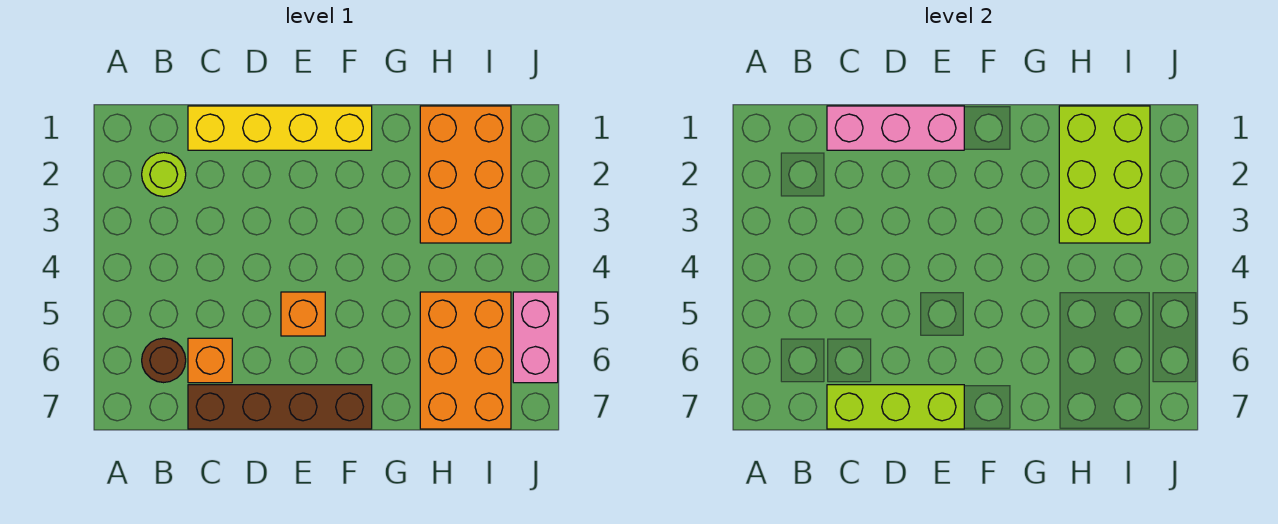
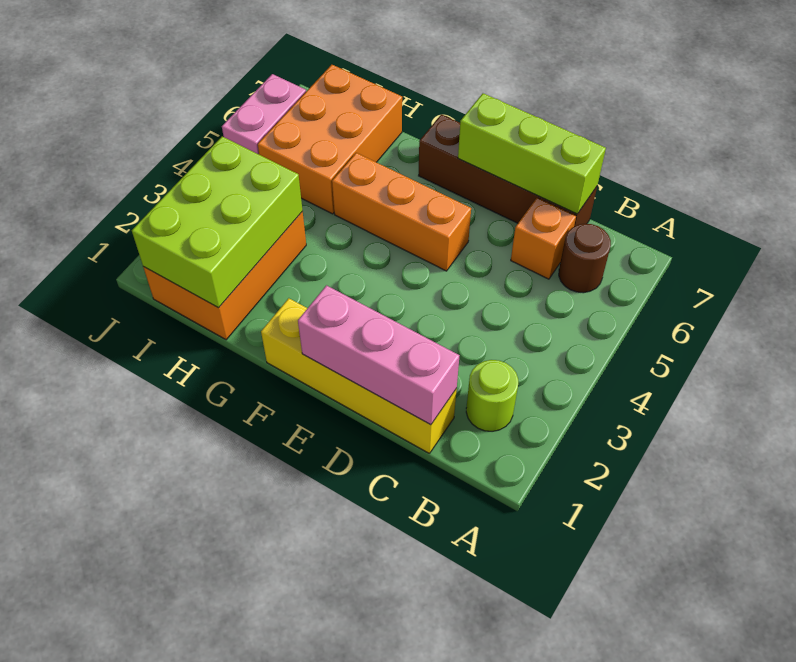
orange 1x1 brick [281,292,325,336] -> orange 1x3 brick [332,153,471,271]

